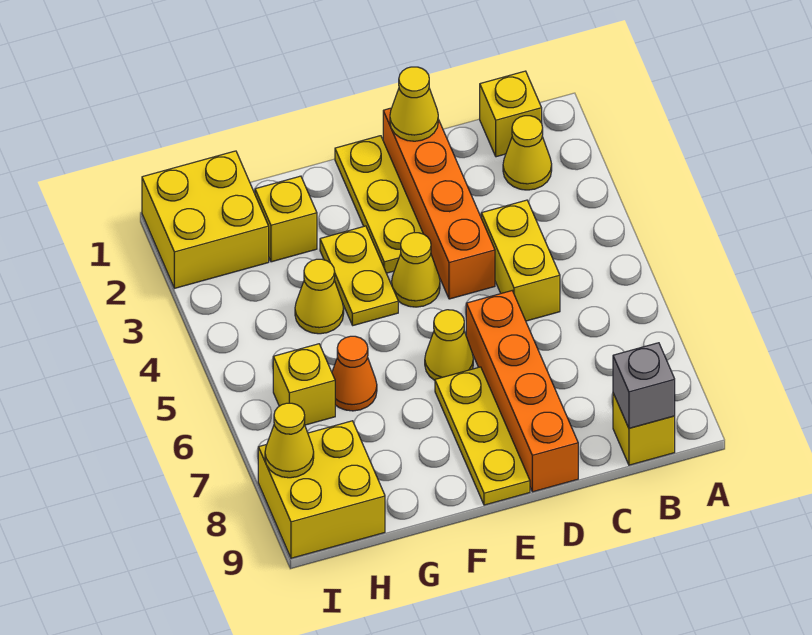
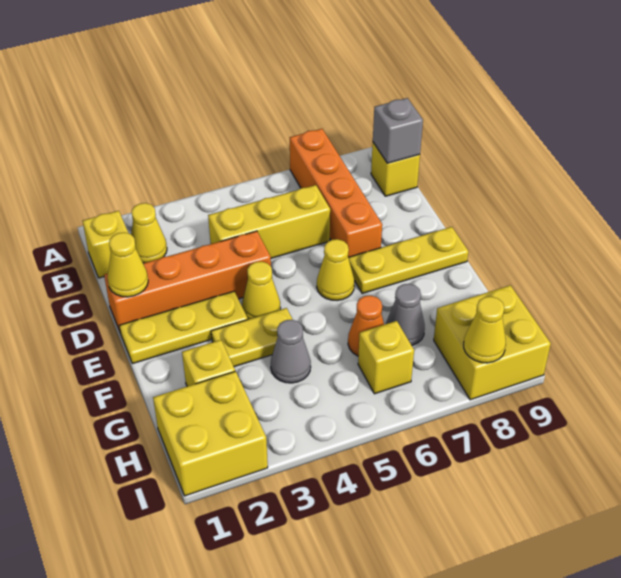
yellow 1x2 brick [481,200,560,321] -> yellow 1x3 brick [208,185,330,258]
orange 1x4 brick [466,291,578,492] -> orange 1x4 brick turned to [290,129,382,257]
yellow 1x1 cone [295,259,344,334] -> grey 1x1 cone [271,320,311,383]
none -> grey 1x1 cone [386,284,425,345]

